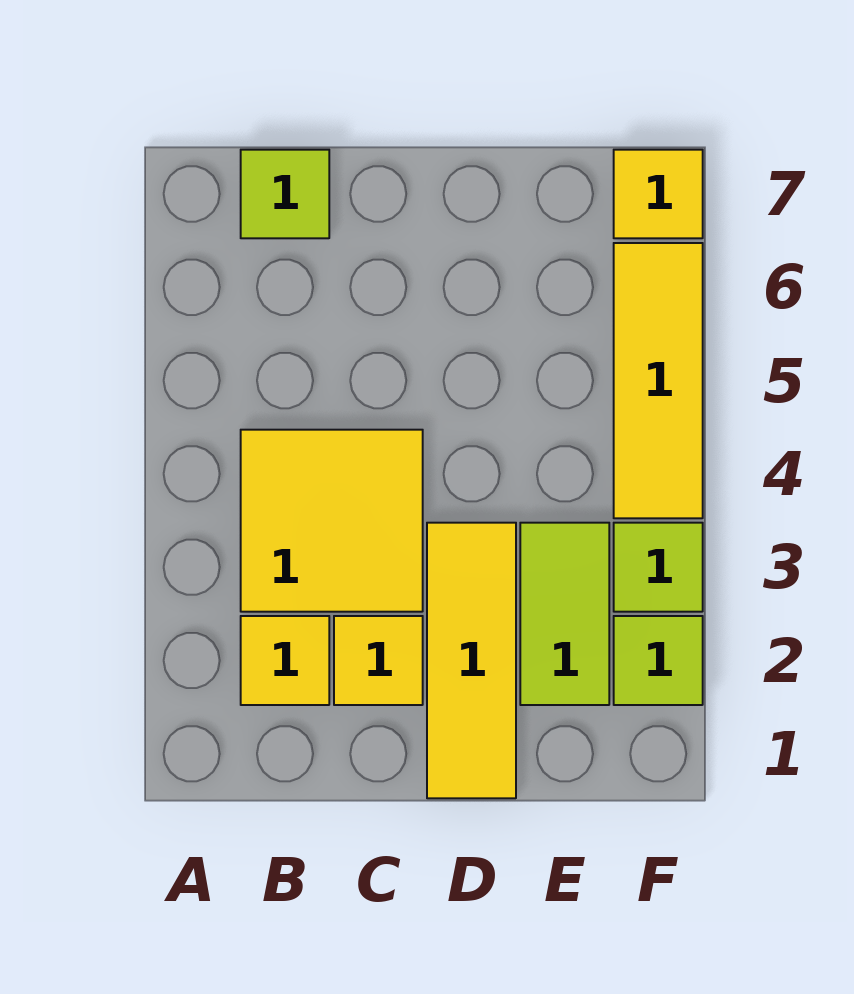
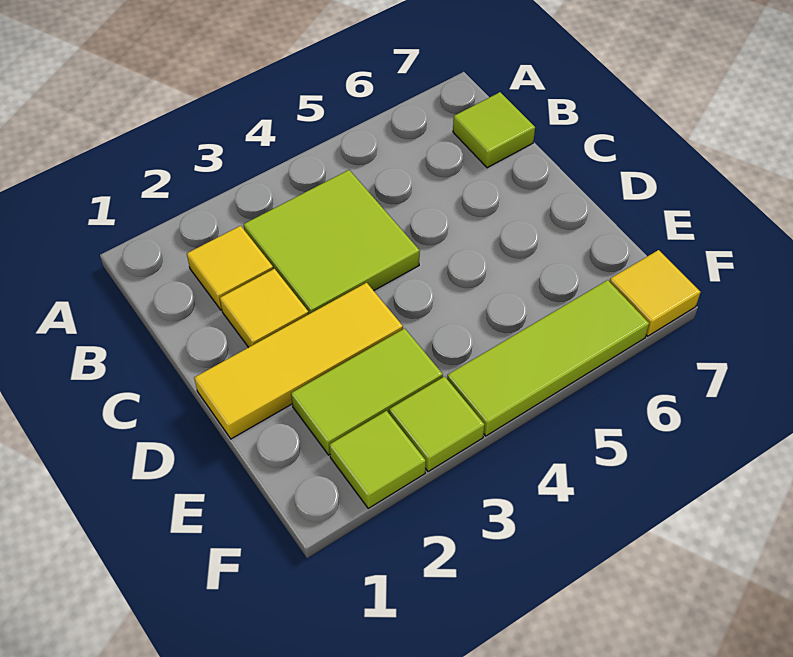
yellow 2x2 tile [241,430,423,612] -> lime 2x2 tile [243,170,420,314]
yellow 1x3 tile [614,243,703,518] -> lime 1x3 tile [447,280,649,436]

